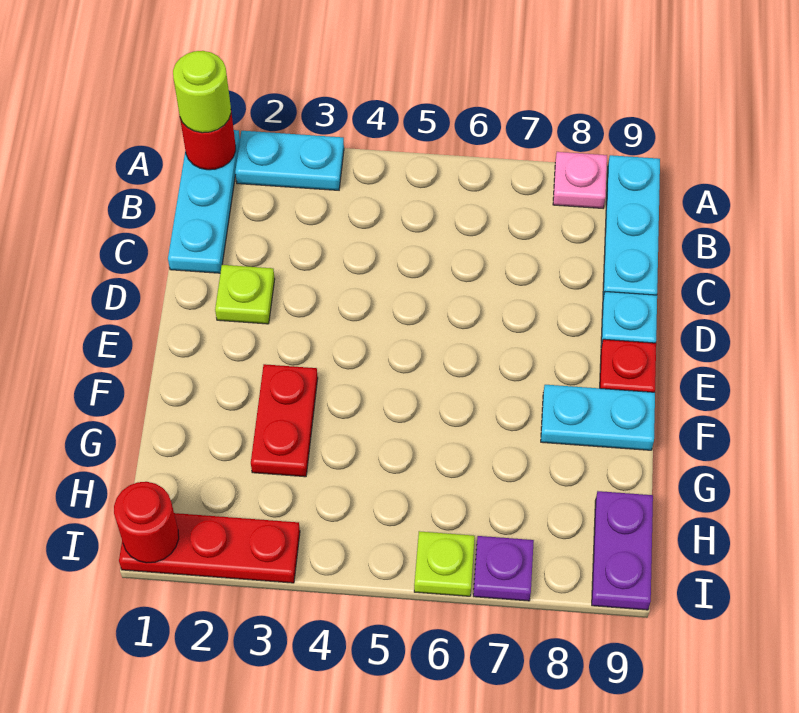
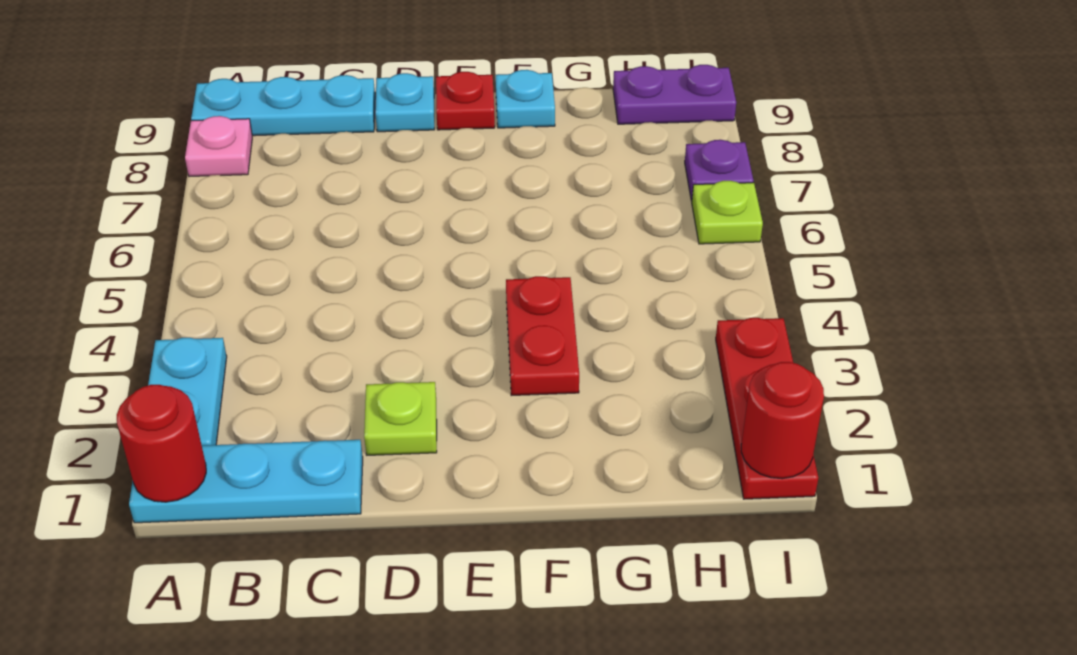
lime 1x1 round brick [173,51,231,133] -> none
red 1x2 plate [251,364,318,477] -> red 1x2 plate turned to [506,276,579,396]
cyan 1x2 plate [541,385,655,450] -> cyan 1x1 plate [496,70,555,128]

